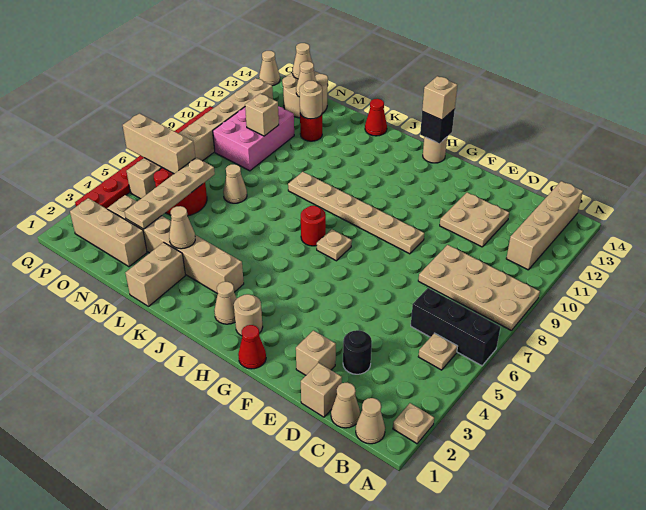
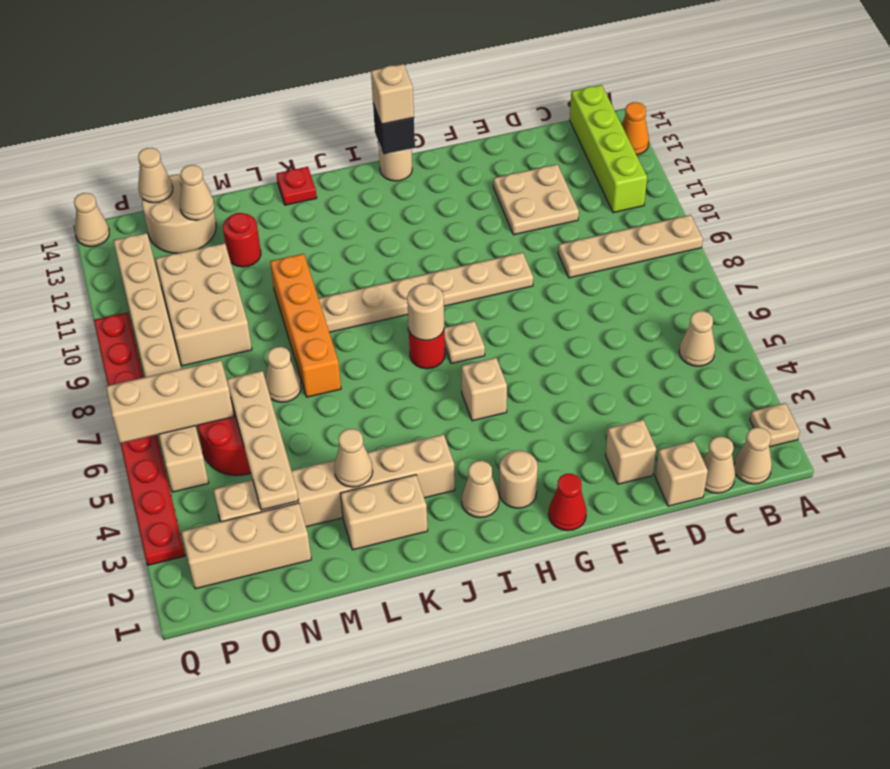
black 1x3 brick [411,288,500,366] -> none
tan 2x4 plate [418,245,540,331] -> tan 1x4 plate [558,215,703,278]
none -> orange 1x1 cone [622,102,649,155]
tan 1x1 plate [418,333,458,370] -> tan 1x1 cone [679,311,715,366]
tan 1x4 brick [506,181,583,270] -> lime 1x4 brick [570,85,647,213]
black 1x1 round brick [343,330,372,374] -> none
red 1x1 cone [365,99,387,136] -> red 1x1 plate [277,167,317,205]
tan 1x2 brick [125,242,185,306] -> tan 1x2 brick turned to [340,475,428,550]
none -> orange 1x4 brick [270,254,341,397]
tan 1x1 round brick [299,81,322,119] -> tan 1x1 round brick moved to [407,284,444,341]
pink 2x3 brick [213,107,294,171] -> tan 2x3 brick [156,243,252,366]
tan 1x1 brick [245,94,279,136] -> tan 1x1 brick moved to [462,358,507,421]

